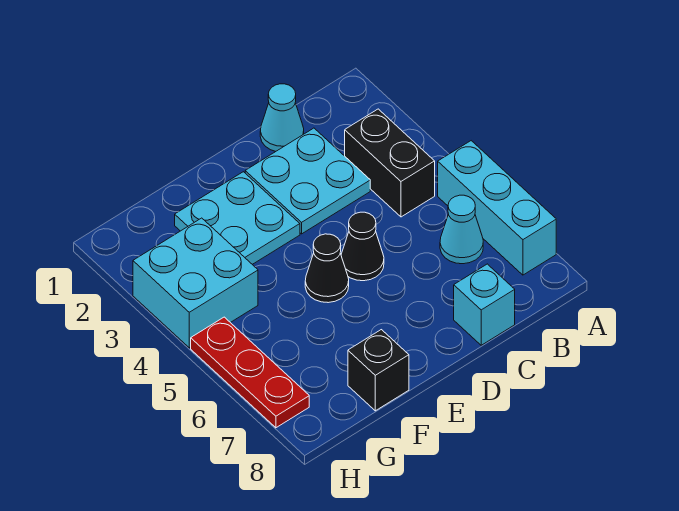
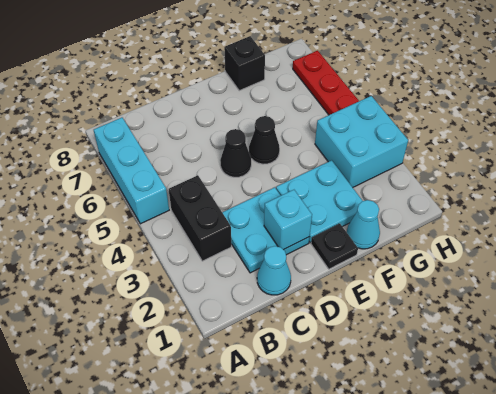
cyan 1x1 cone [440,195,483,264] -> cyan 1x1 cone moved to [347,200,380,249]
cyan 1x1 brick [454,264,515,345] -> cyan 1x1 brick moved to [264,190,312,250]
none -> black 1x1 plate [311,224,358,269]

